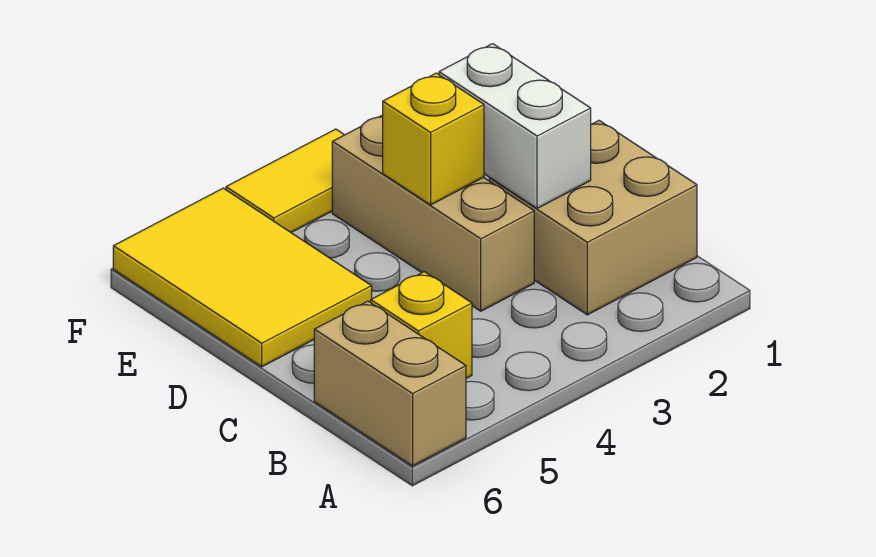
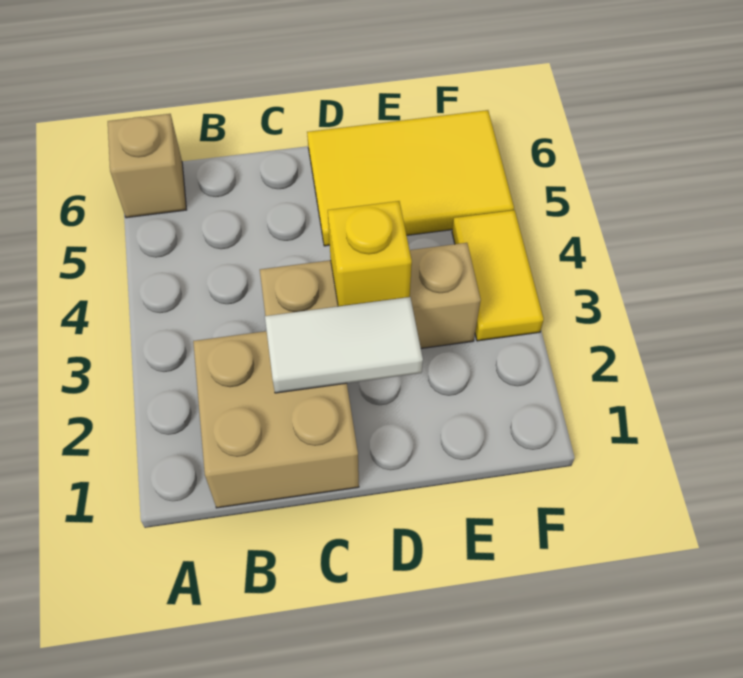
tan 1x2 brick [314,301,466,466] -> tan 1x1 brick [108,114,186,218]
yellow 1x1 brick [371,272,472,378] -> none
white 1x2 brick [439,44,591,208] -> white 1x2 tile [265,297,423,393]

